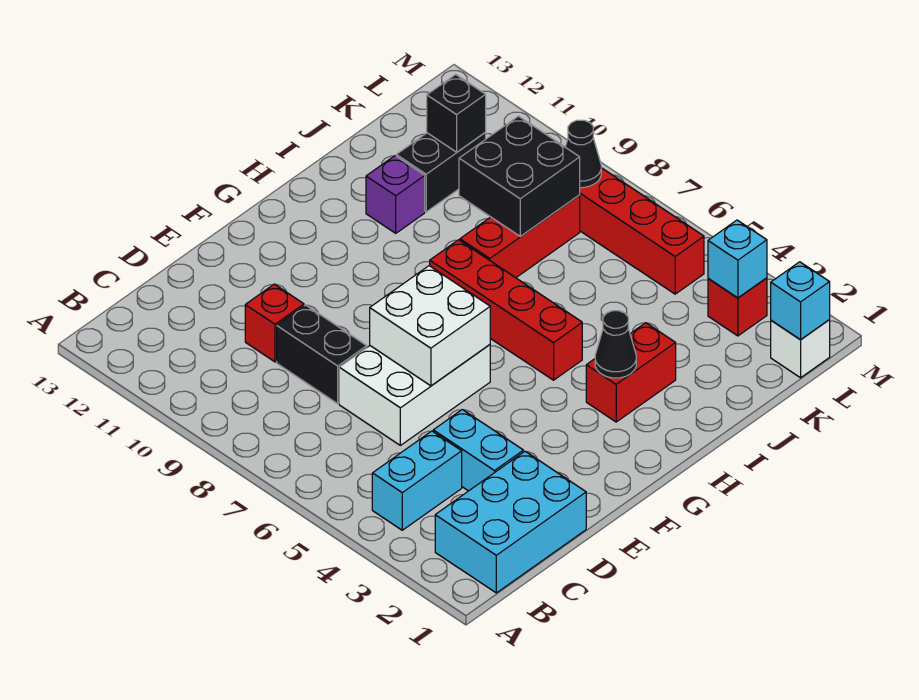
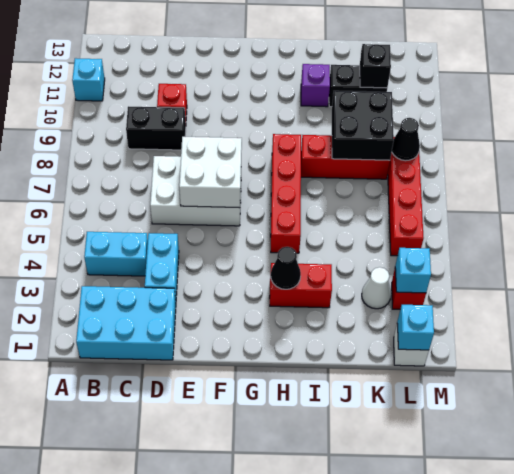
none -> cyan 1x1 brick [72,58,105,101]
black 1x2 brick [277,305,367,404] -> black 1x2 brick turned to [126,106,186,150]
none -> white 1x1 cone [362,267,391,309]

